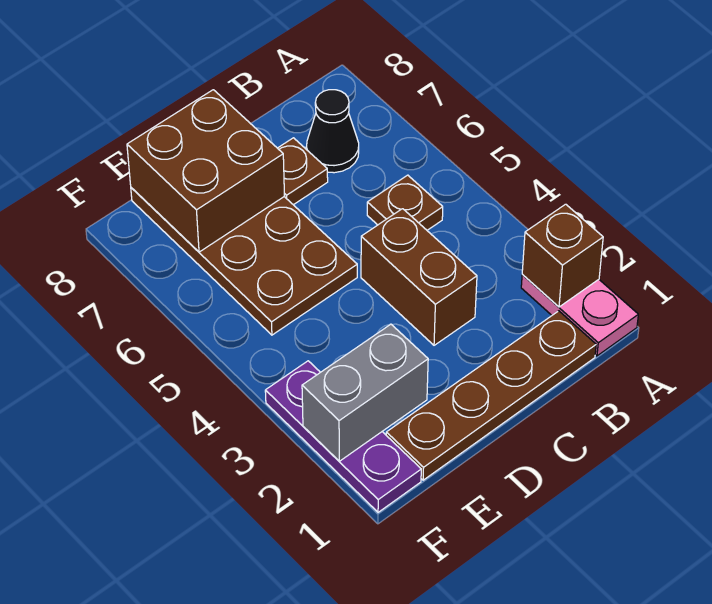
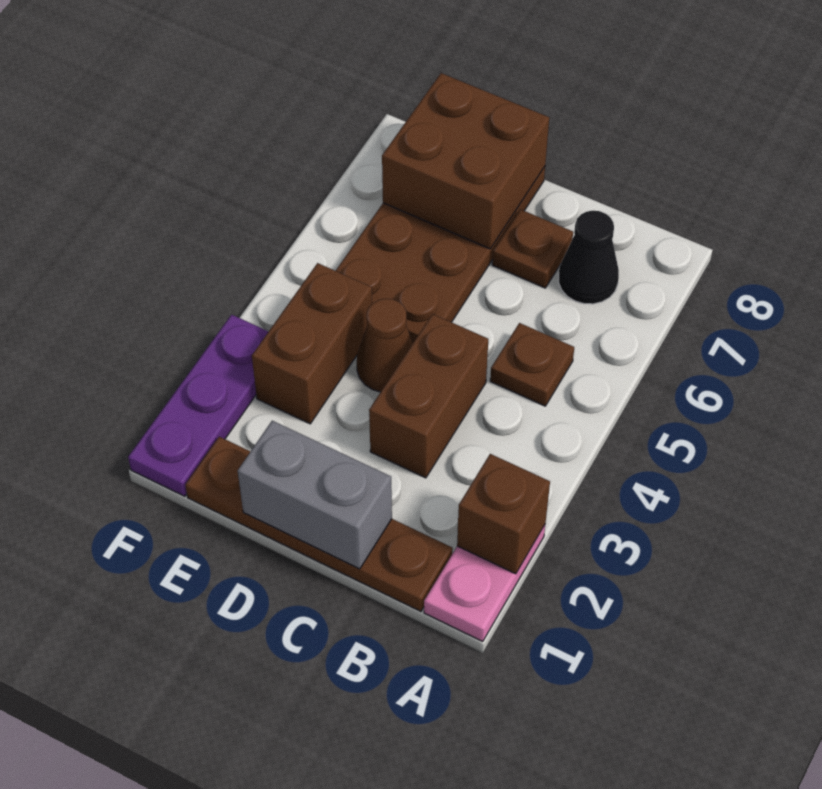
none -> brown 1x1 cone [357,299,413,392]
grey 1x2 brick [302,324,428,461] -> grey 1x2 brick moved to [238,421,392,569]
none -> brown 1x2 brick [252,263,372,424]

